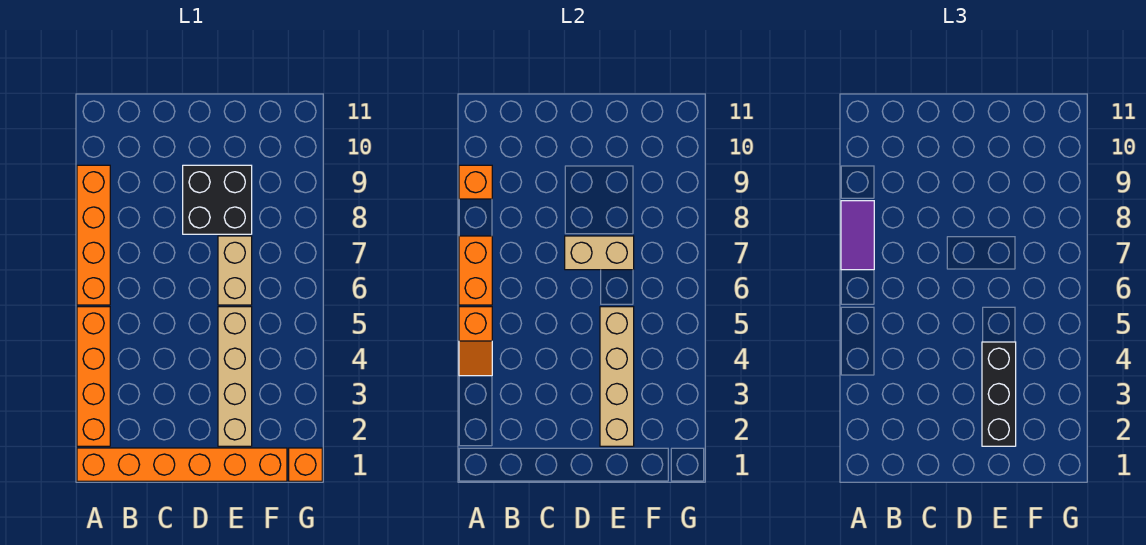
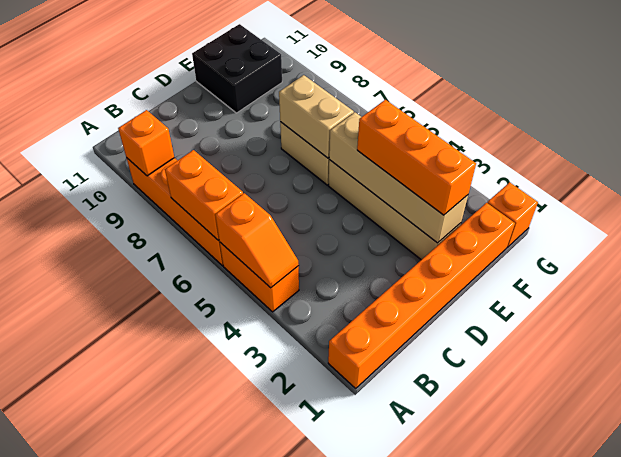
orange 1x4 brick [77,307,110,446] -> orange 1x2 brick [220,243,299,312]
purple 1x2 tile [841,201,874,270] -> none
tan 1x2 brick [565,236,634,270] -> tan 1x2 brick turned to [279,75,354,158]
black 2x2 brick [183,165,252,234] -> black 2x2 brick moved to [192,24,282,113]
black 1x3 brick [982,342,1016,446] -> orange 1x3 brick [357,100,476,215]

